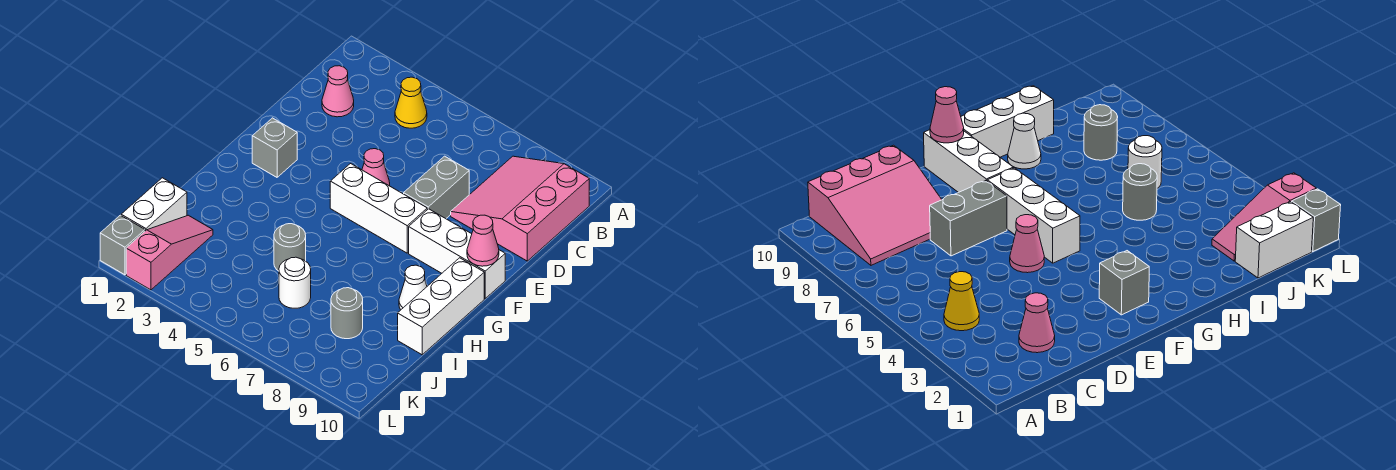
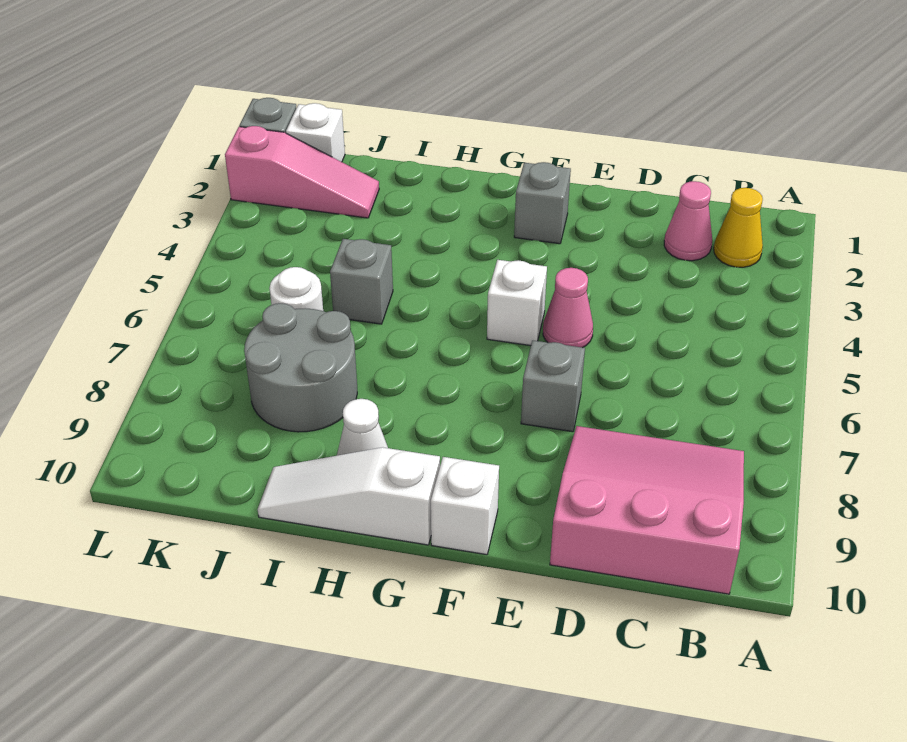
yellow 1x1 cone [395,77,427,128] -> yellow 1x1 cone moved to [714,188,763,267]
grey 1x2 brick [404,156,469,219] -> grey 1x1 brick [521,340,585,432]
white 1x3 brick [330,164,427,253] -> white 1x1 brick [487,260,547,346]
white 1x3 brick [409,209,505,298] -> white 1x1 brick [431,457,499,555]
pink 1x1 cone [467,215,499,266] -> none
white 1x3 brick [398,258,484,355] -> white 1x3 slope [258,447,440,545]
grey 1x1 round brick [274,224,306,271] -> grey 1x1 brick [330,239,393,324]
white 1x2 brick [121,178,187,231] -> white 1x1 brick [286,103,345,162]
grey 1x1 round brick [331,288,363,339] -> grey 2x2 round brick [244,303,357,432]

